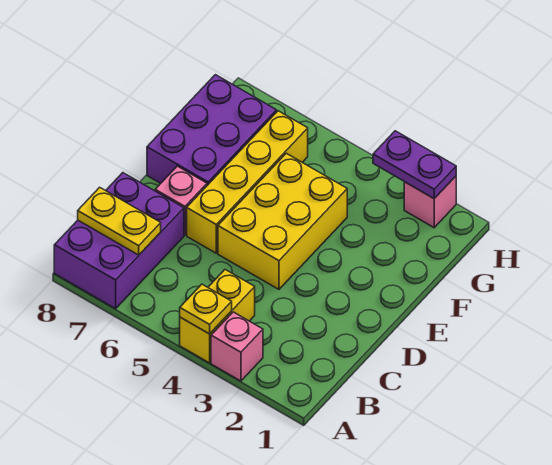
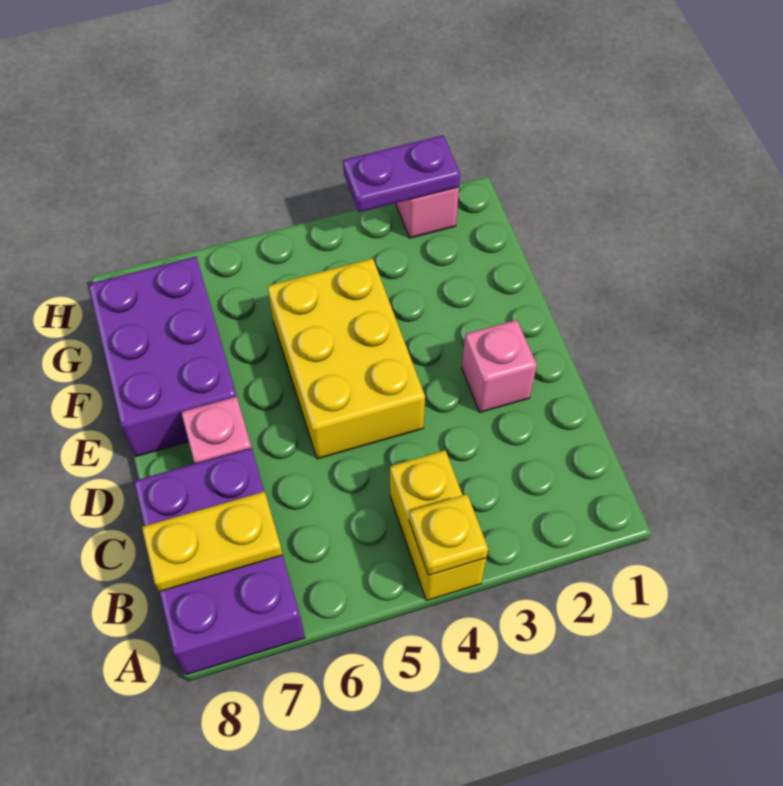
pink 1x1 brick [211,312,263,381] -> pink 1x1 brick moved to [462,320,537,412]
yellow 1x4 brick [187,111,308,253] -> none

